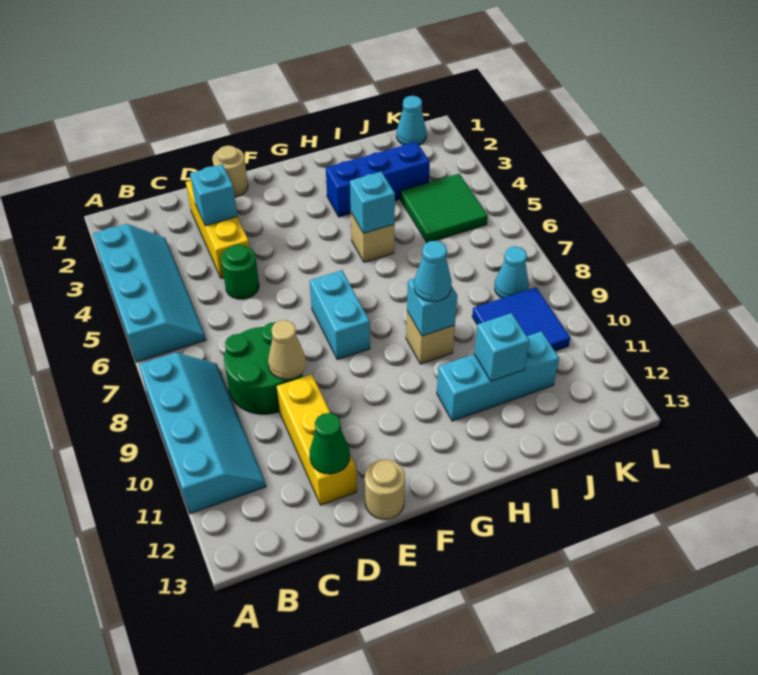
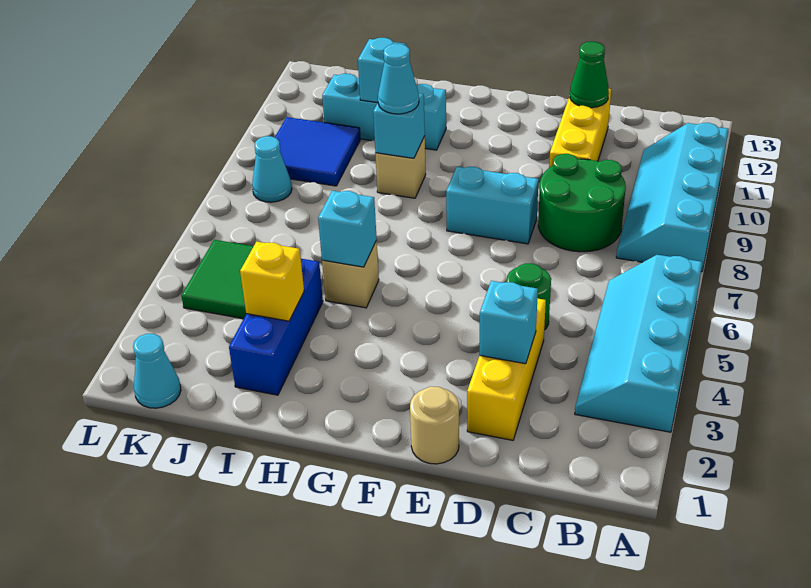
tan 1x1 cone [268,320,306,379] -> none
tan 1x1 round brick [365,459,405,519] -> none
cyan 1x2 brick [310,270,370,360] -> cyan 1x2 brick turned to [446,167,539,244]
blue 1x3 brick [326,142,430,217] -> blue 1x3 brick turned to [229,259,323,395]
none -> yellow 1x1 brick [240,242,304,321]

